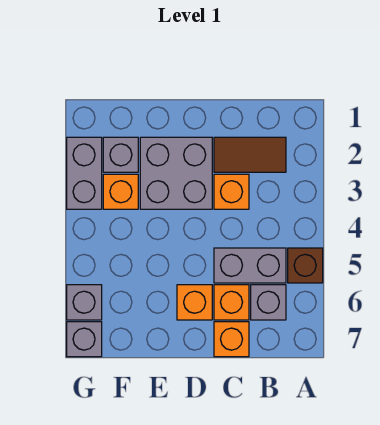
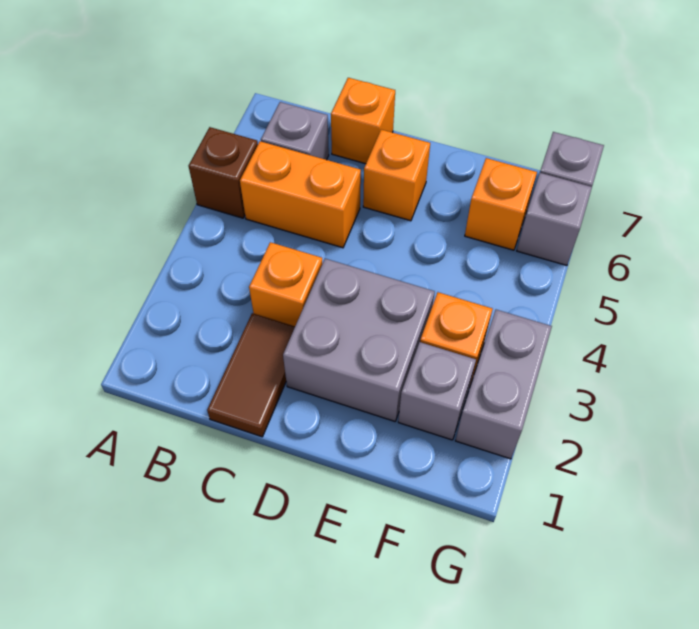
brown 1x2 tile [214,137,286,172] -> brown 1x2 tile turned to [207,313,295,437]
grey 1x2 brick [214,248,286,283] -> orange 1x2 brick [240,141,361,248]
orange 1x1 brick [214,285,249,320] -> orange 1x1 brick moved to [465,158,537,250]

